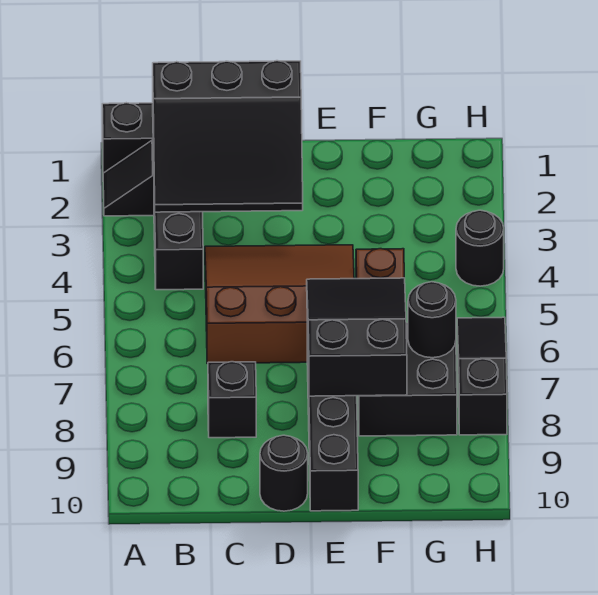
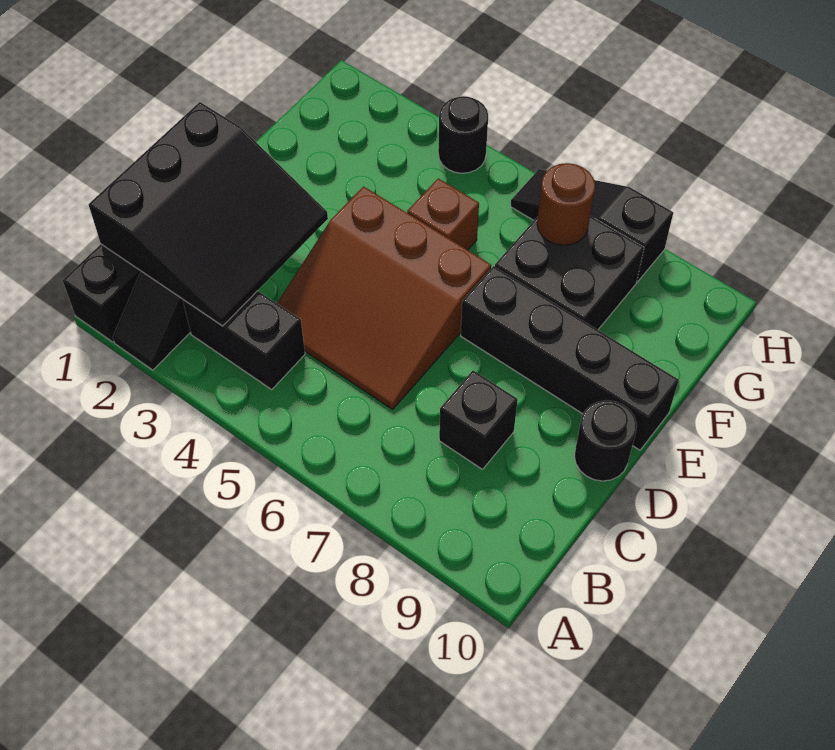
brown 3x3 slope [205,245,354,364] -> brown 3x3 slope turned to [277,186,491,409]
black 2x3 slope [307,278,407,396] -> none
black 1x1 round brick [408,282,456,358] -> brown 1x1 round brick [537,163,595,245]

